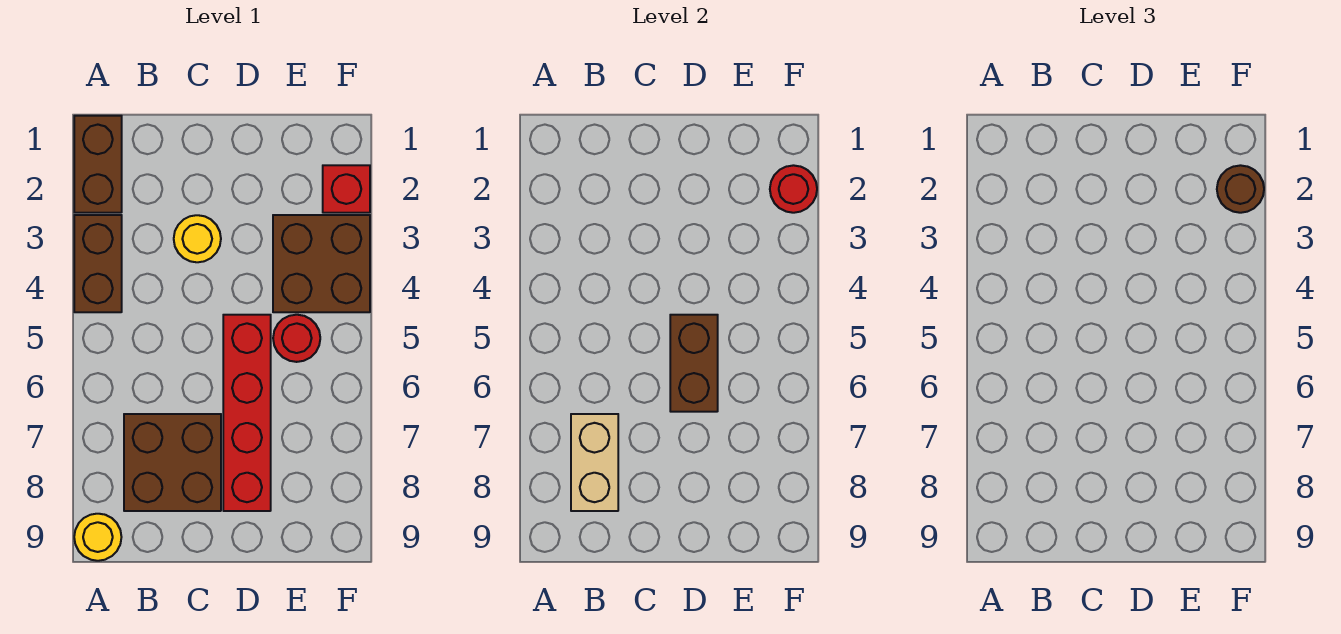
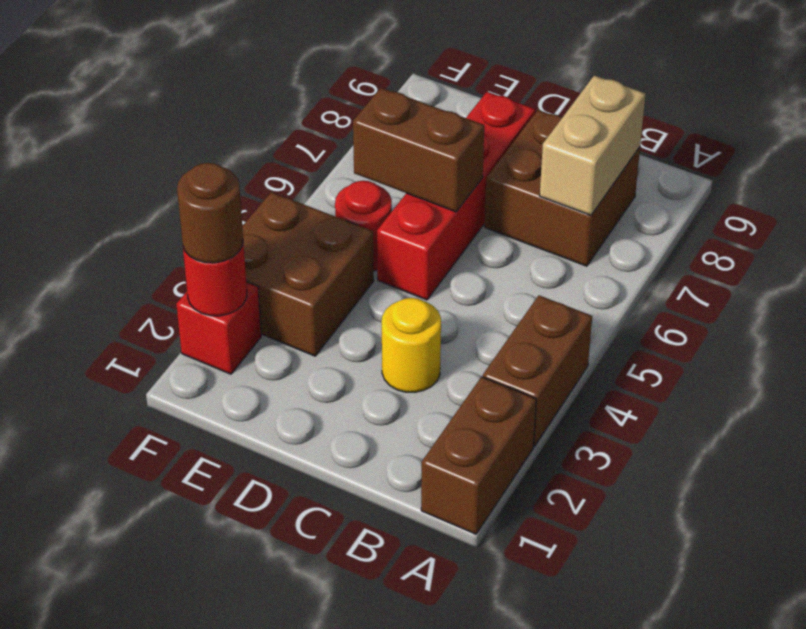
yellow 1x1 round brick [74,514,121,561] -> none
brown 1x2 brick [670,315,718,412] -> brown 1x2 brick turned to [353,88,484,212]

